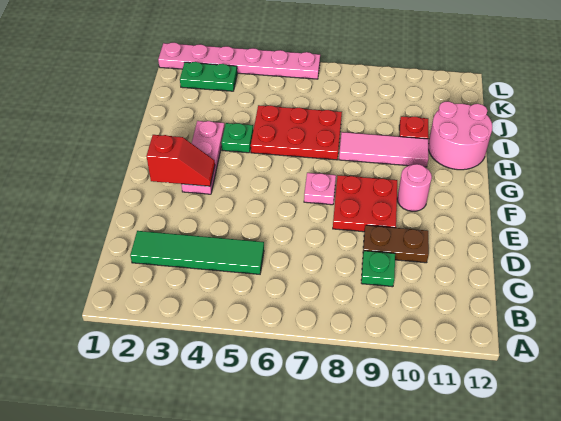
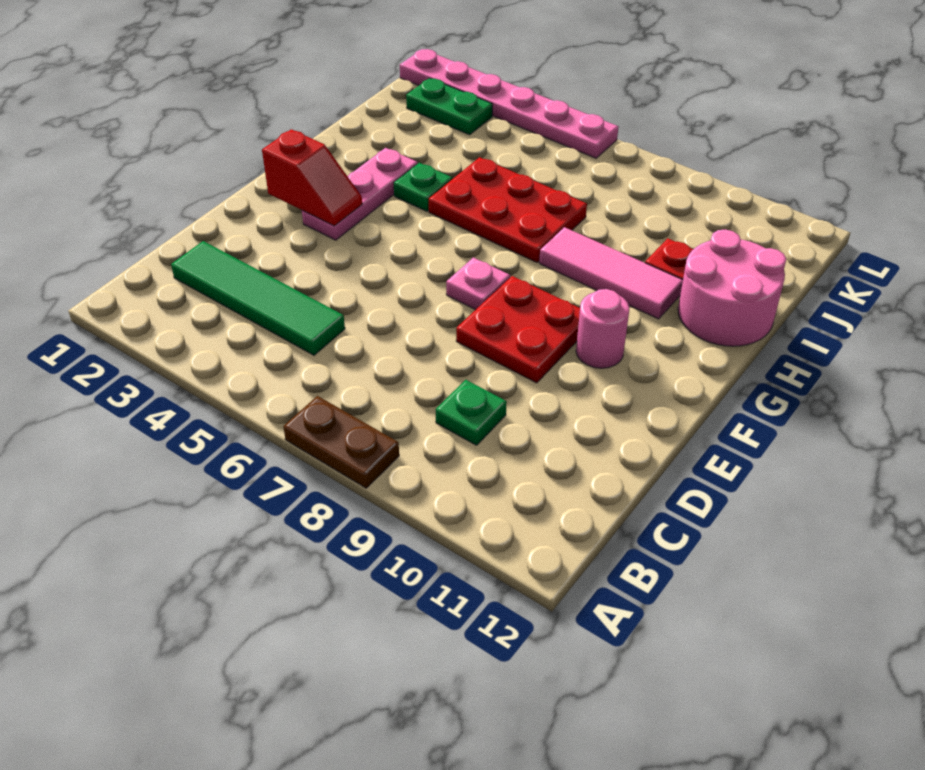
brown 1x2 plate [363,225,429,263] -> brown 1x2 plate moved to [283,396,399,488]

